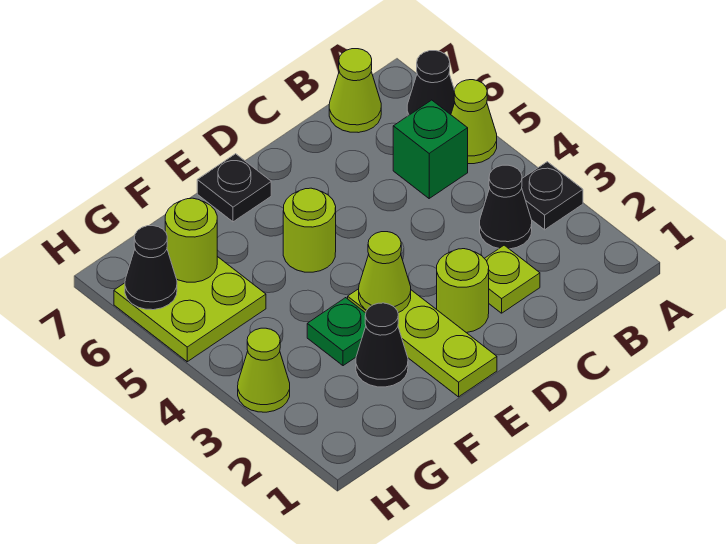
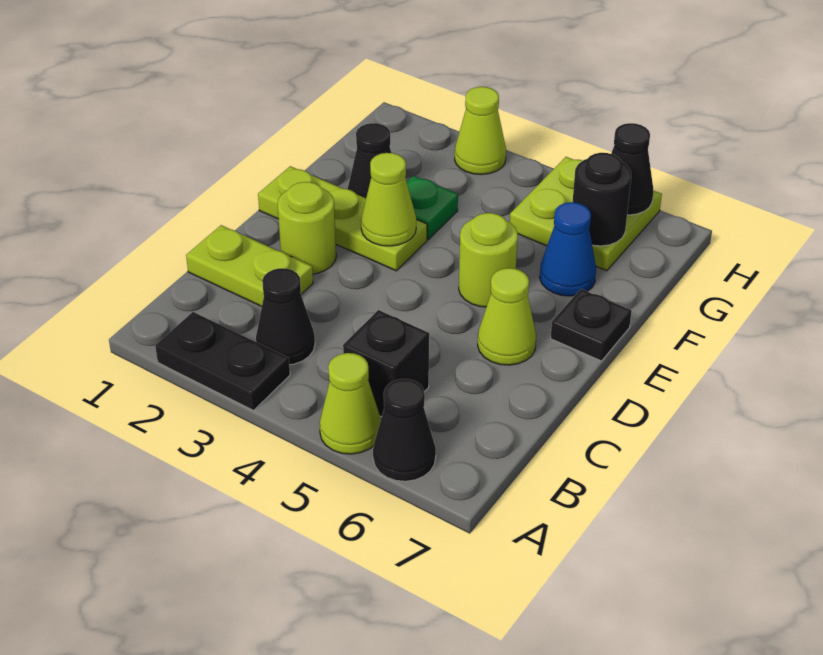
black 1x1 plate [522,162,583,230] -> black 1x2 plate [155,312,290,410]
green 1x1 brick [393,100,468,198] -> black 1x1 brick [343,310,429,417]
lime 1x1 cone [329,49,381,133] -> lime 1x1 cone moved to [478,268,536,365]
lime 1x1 plate [484,245,540,313] -> lime 1x2 plate [186,225,313,306]
none -> blue 1x1 cone [540,202,596,296]
lime 1x1 round brick [165,198,217,282] -> black 1x1 round brick [573,153,631,246]

